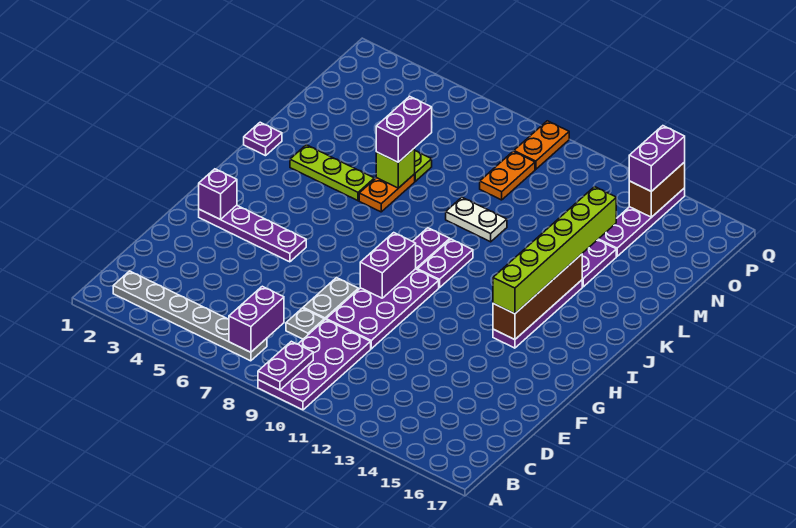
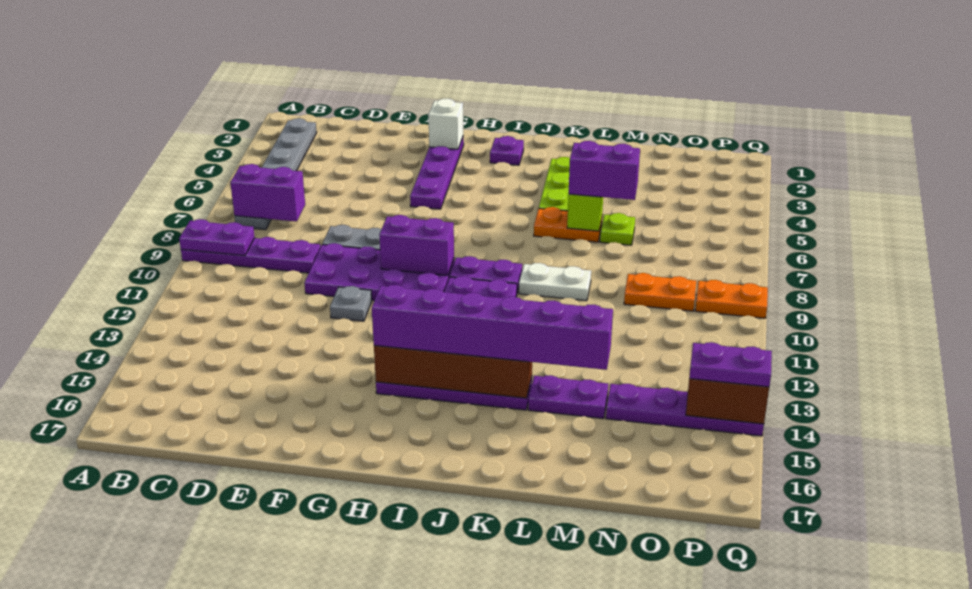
purple 2x4 plate [258,320,371,410] -> purple 1x4 plate [181,237,321,273]
grey 1x1 plate [286,308,324,339] -> grey 1x1 plate moved to [330,286,372,321]
purple 1x1 brick [199,169,237,220] -> white 1x1 brick [428,98,463,149]
lime 1x6 brick [493,187,616,314] -> purple 1x6 brick [372,285,613,370]
purple 1x1 plate [244,122,282,156] -> purple 1x1 plate moved to [490,136,524,165]
white 1x2 plate [446,197,507,242] -> white 1x2 plate turned to [519,263,591,301]
purple 1x2 brick [629,126,685,191] -> purple 1x2 plate [690,342,772,387]

